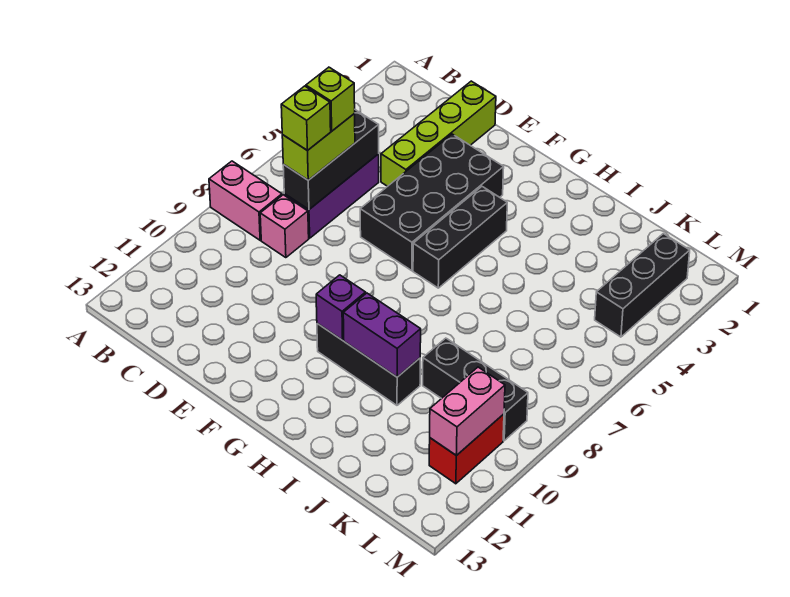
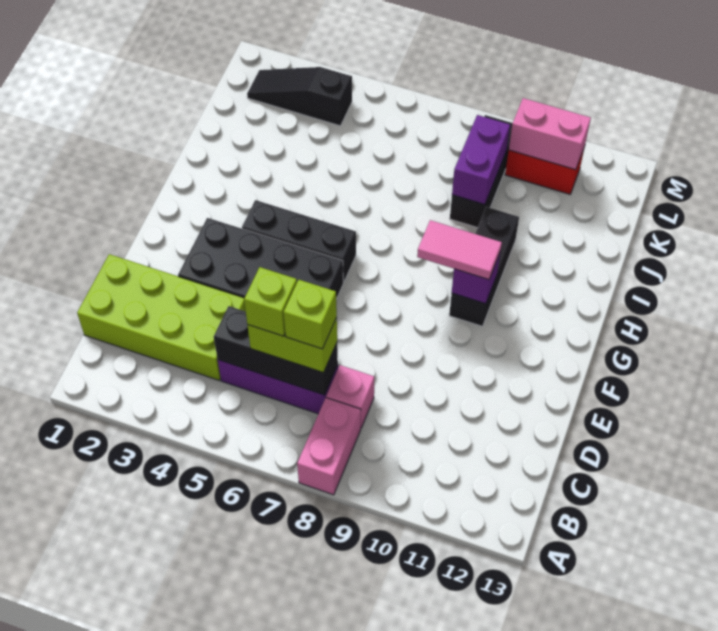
lime 1x4 brick [381,81,496,186] -> lime 2x4 brick [77,254,246,380]
none -> pink 1x2 tile [417,220,502,280]
purple 1x2 brick [343,293,421,377] -> purple 1x2 brick moved to [452,115,510,205]
black 1x3 brick [595,234,690,337] -> black 1x3 slope [247,67,352,126]

